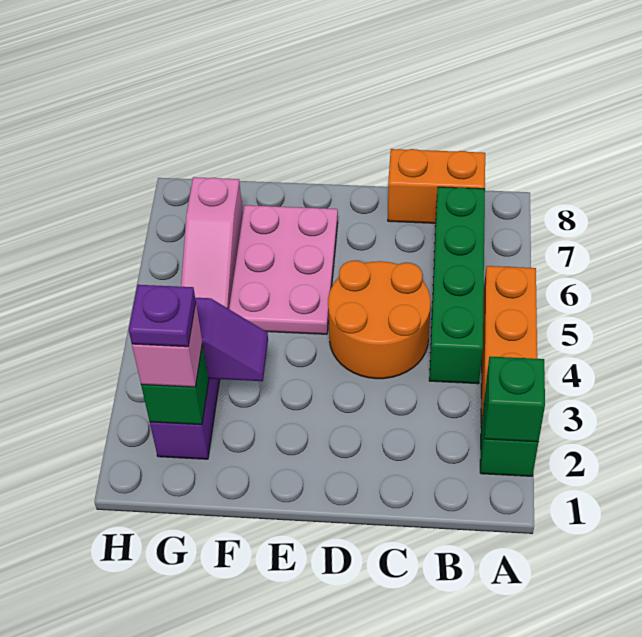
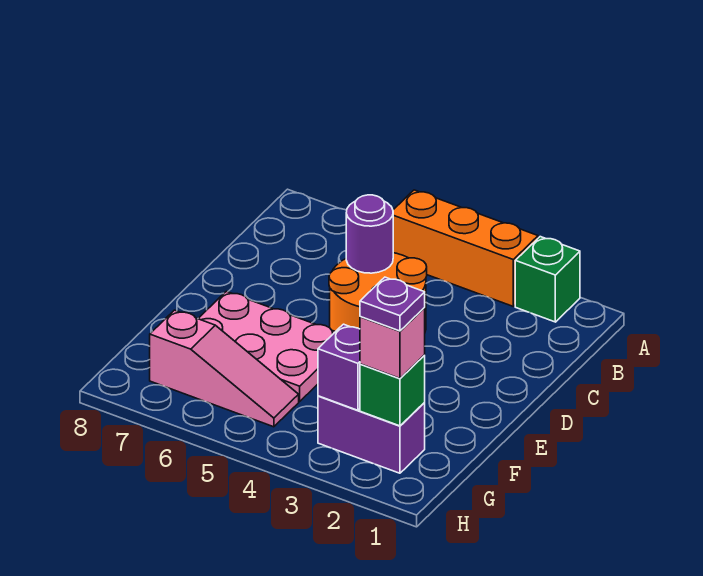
green 1x1 brick [484,357,545,442] -> none
green 1x4 brick [429,187,485,384] -> none
orange 1x2 brick [388,149,485,223] -> none
none -> purple 1x1 round brick [346,195,393,273]

